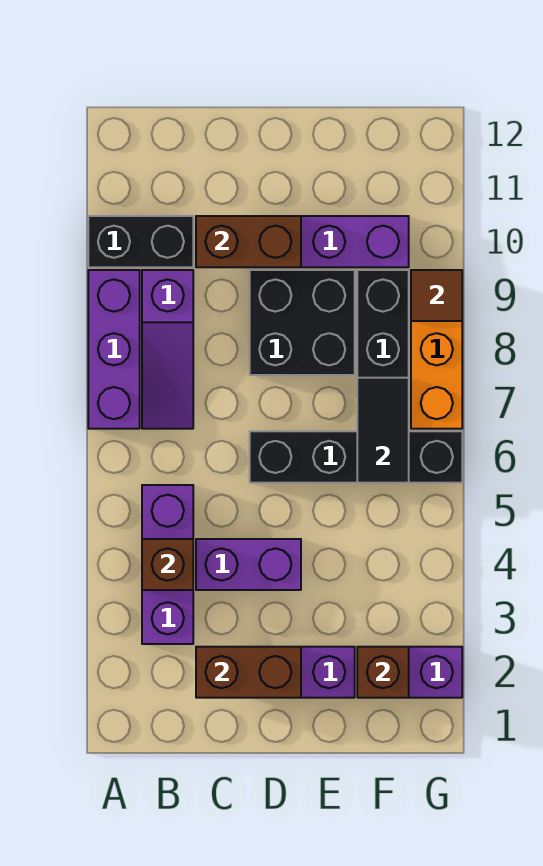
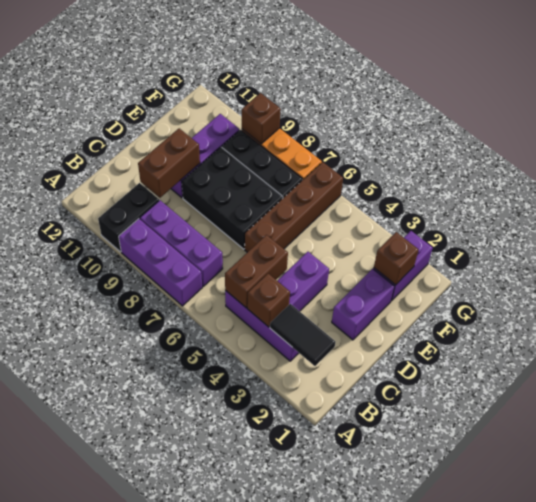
purple 1x3 slope [142,270,193,429] -> purple 1x3 brick [140,200,223,286]
brown 1x2 brick [196,647,301,698] -> brown 1x2 brick moved to [225,235,288,308]
black 1x4 brick [250,431,462,483] -> brown 1x4 brick [245,162,343,252]
black 2x2 brick [250,270,355,375] -> black 2x3 brick [182,147,283,249]
black 1x2 tile [357,378,409,483] -> black 1x2 tile moved to [270,304,335,366]
brown 1x1 tile [411,270,462,321] -> brown 1x1 brick [242,93,281,144]

